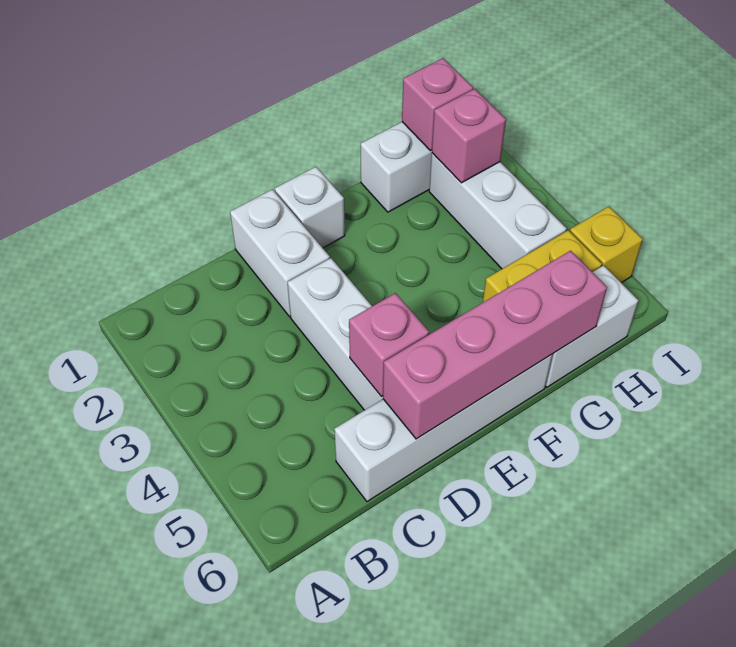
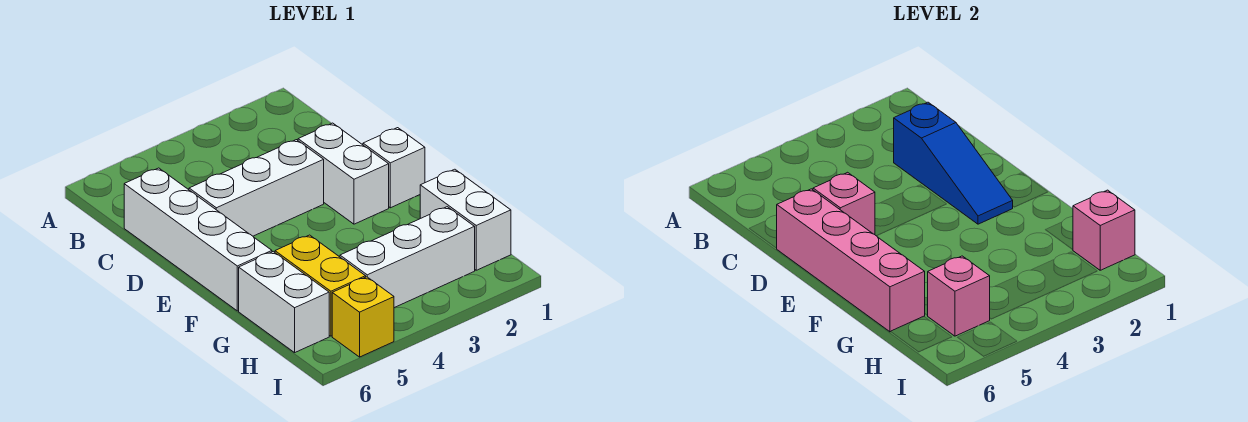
none -> blue 1x3 slope [894,102,1013,224]
white 1x2 brick [230,189,330,317] -> white 1x2 brick turned to [298,123,389,224]
pink 1x1 brick [432,89,506,183] -> pink 1x1 brick moved to [927,256,990,336]

